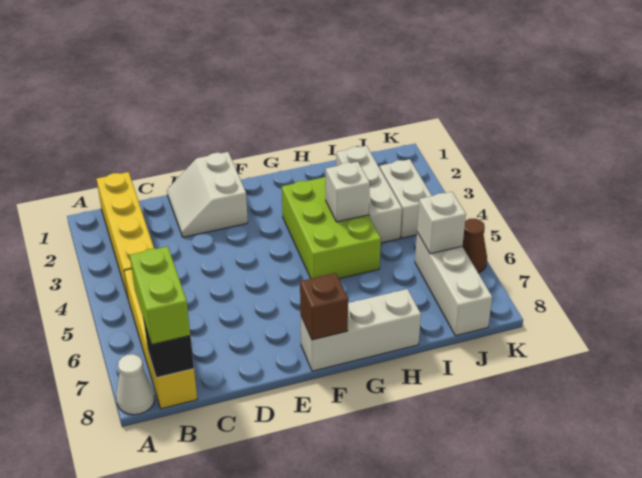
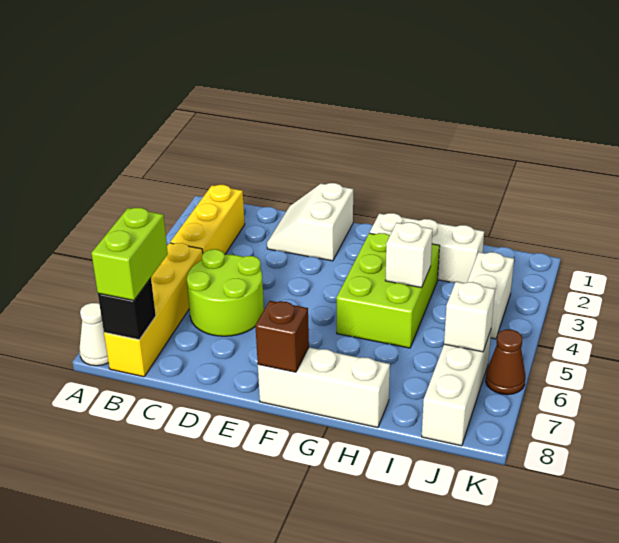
yellow 1x4 brick [97,172,154,297] -> yellow 1x3 brick [170,185,245,254]
none -> lime 2x2 round brick [187,249,264,336]
white 1x3 brick [336,146,402,243] -> white 1x3 brick turned to [370,213,484,283]

